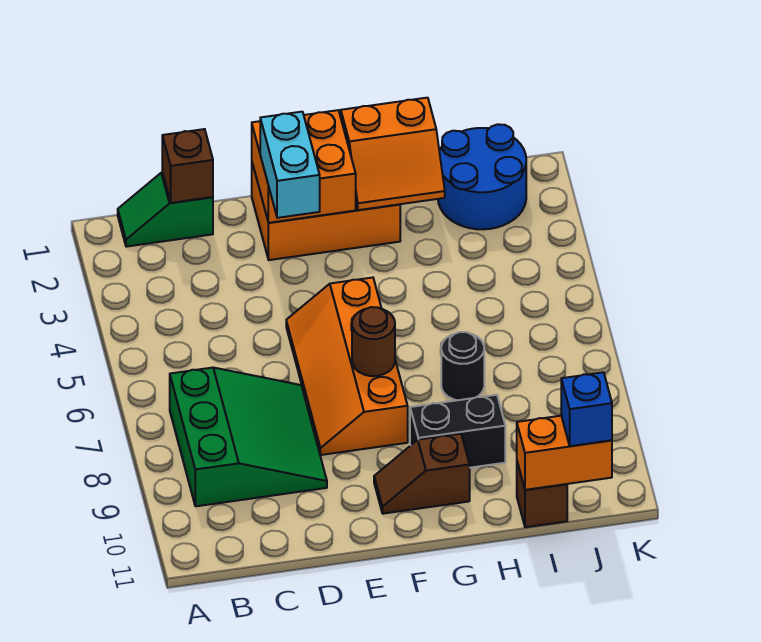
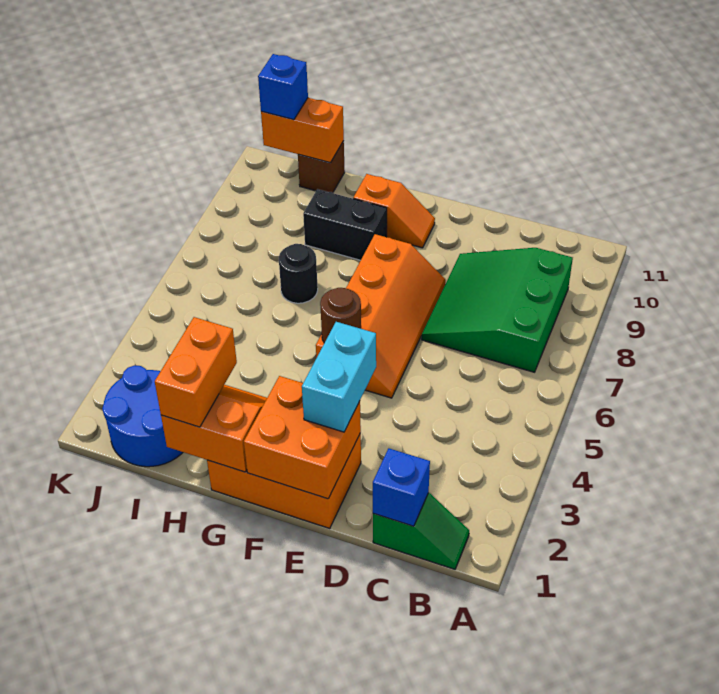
brown 1x1 brick [162,129,213,203] -> blue 1x1 brick [373,448,430,526]
brown 1x1 round brick [352,307,395,376] -> brown 1x1 round brick moved to [320,288,361,343]
brown 1x2 slope [374,434,470,514] -> orange 1x2 slope [353,174,435,248]
none -> orange 1x2 brick [155,317,237,427]

